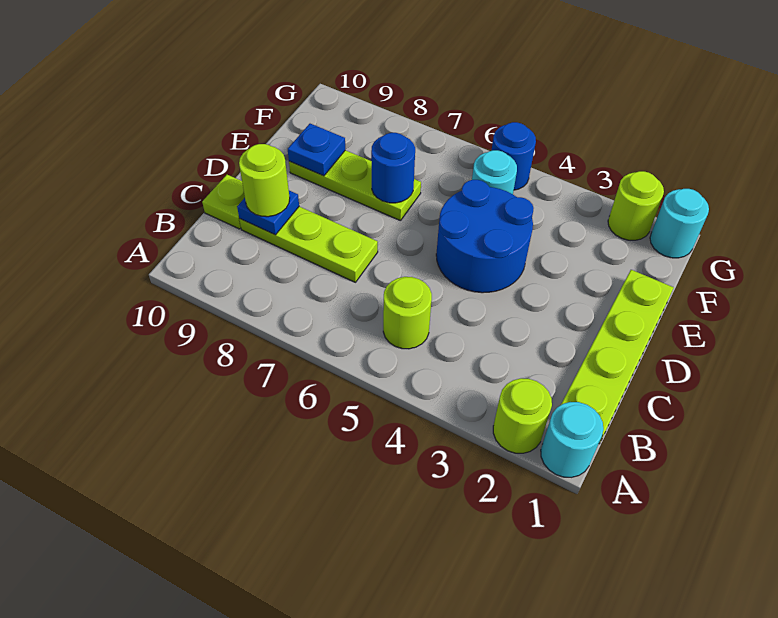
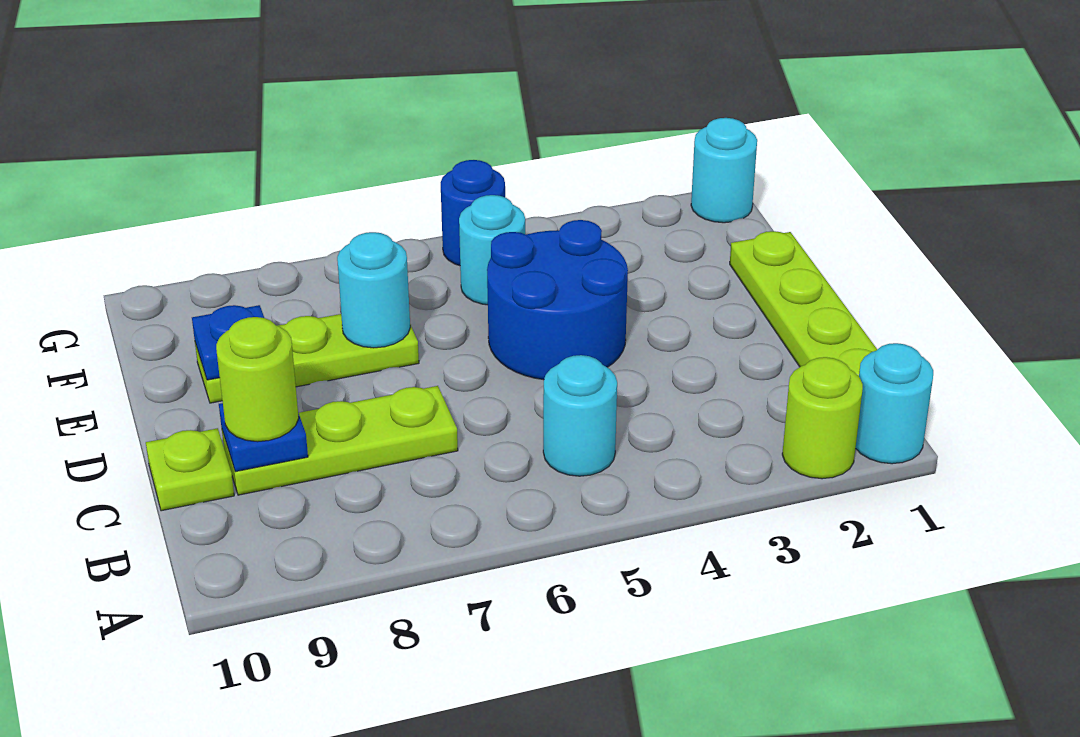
lime 1x1 round brick [383,277,432,349] -> cyan 1x1 round brick [543,355,617,476]
blue 1x1 round brick [371,133,415,203] -> cyan 1x1 round brick [337,232,410,348]
lime 1x1 round brick [608,171,664,240] -> none

